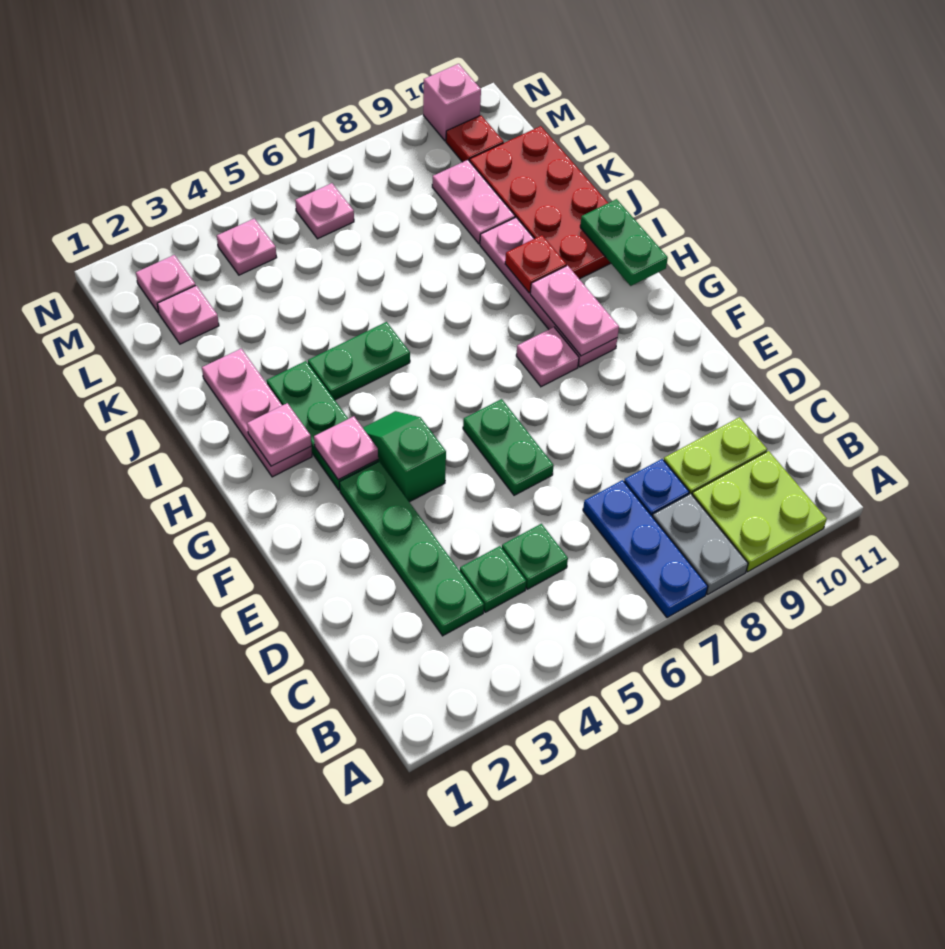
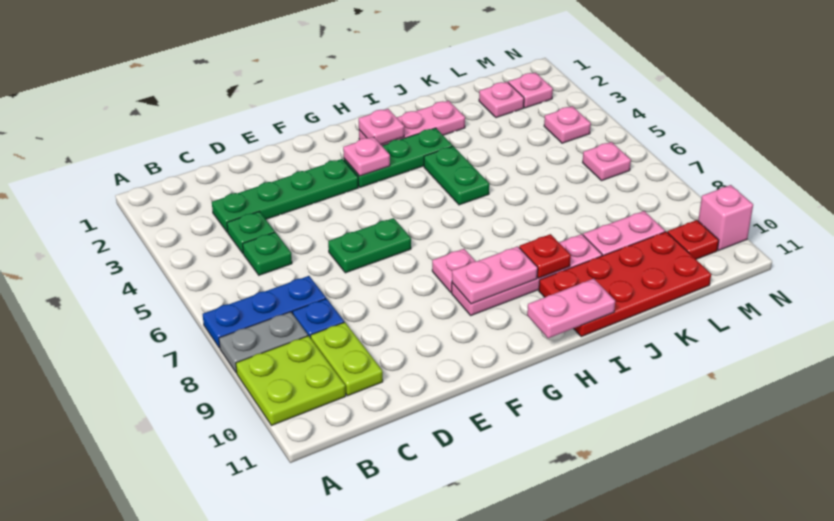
green 1x2 slope [363,411,446,502] -> none
green 1x2 plate [580,199,668,286] -> pink 1x2 plate [527,279,615,338]

